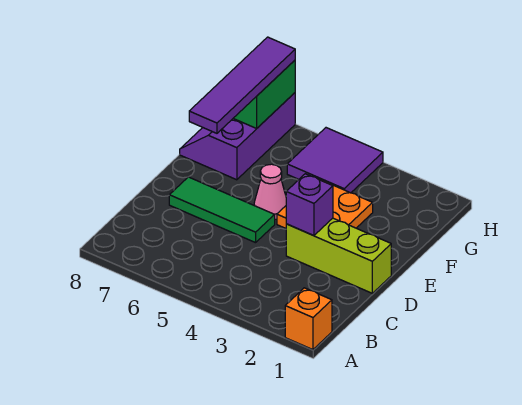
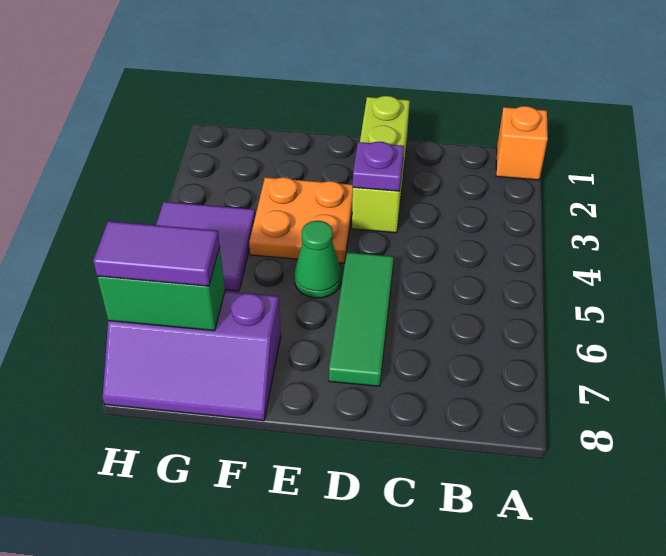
purple 1x1 brick [286,174,333,236] -> purple 1x1 plate [353,142,404,191]
pink 1x1 cone [254,164,286,219] -> green 1x1 cone [294,221,342,298]
purple 1x4 tile [189,37,295,133] -> purple 1x2 tile [93,221,220,286]

